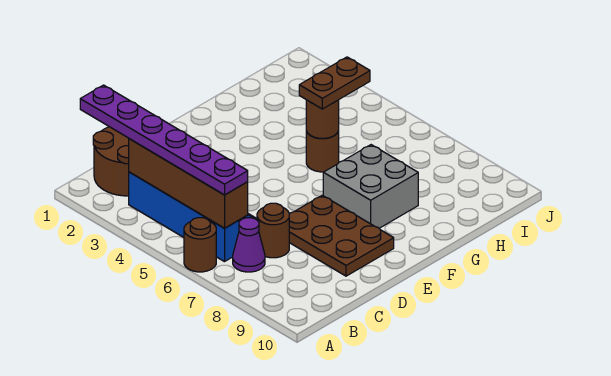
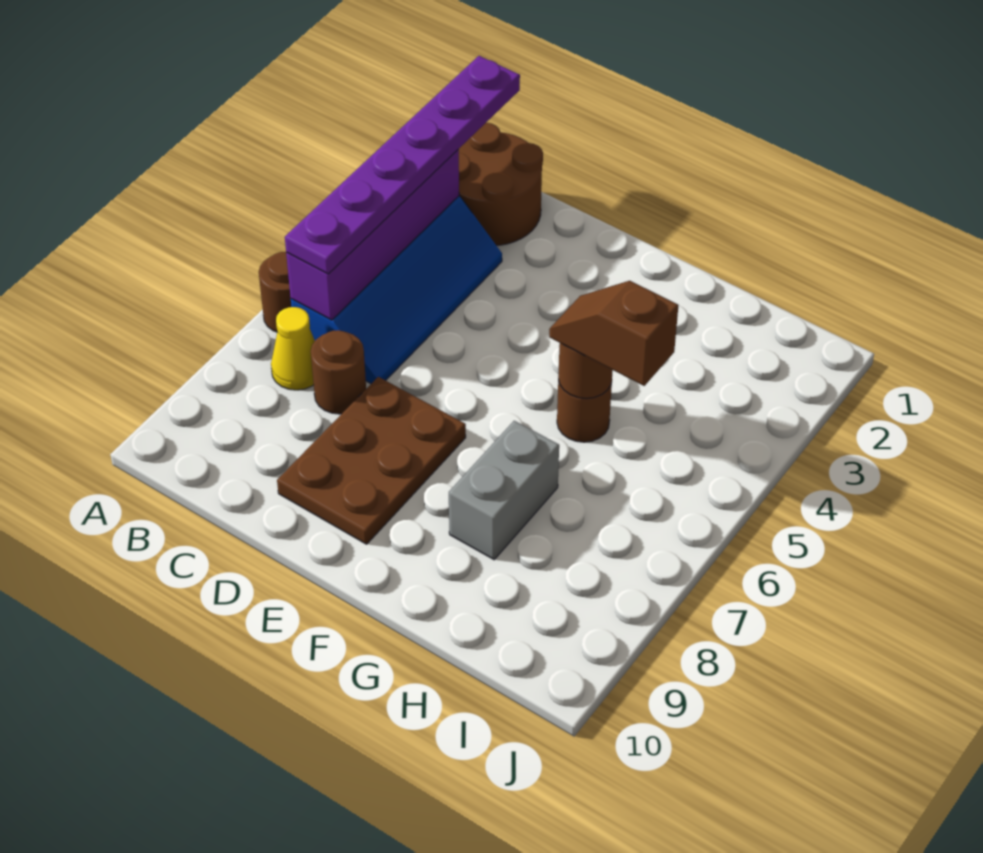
brown 1x4 brick [129,139,248,228] -> purple 1x4 brick [286,150,459,320]
purple 1x1 cone [233,218,265,272] -> yellow 1x1 cone [271,307,315,390]
grey 2x2 brick [323,145,418,228] -> grey 1x2 brick [449,421,559,560]
brown 1x2 plate [299,57,370,109] -> brown 1x2 slope [549,281,678,386]

